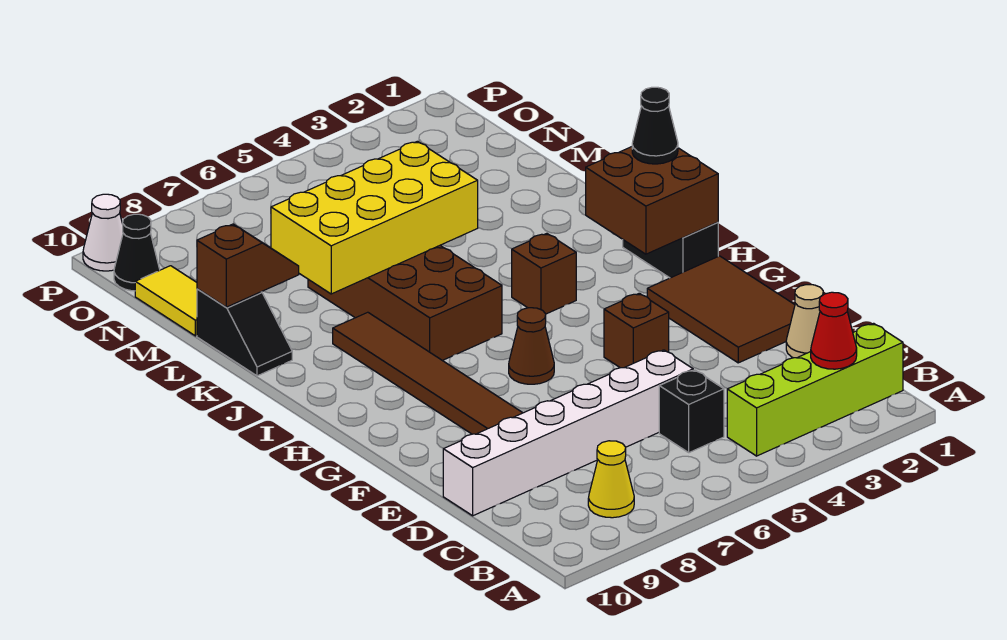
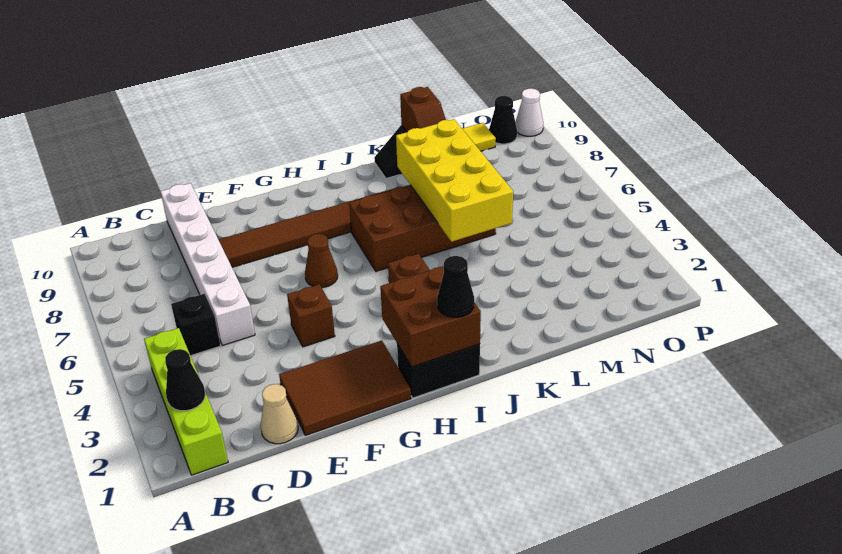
red 1x1 cone [811,292,857,369] -> black 1x1 cone [165,349,205,411]
yellow 1x1 cone [588,441,634,518] -> none

